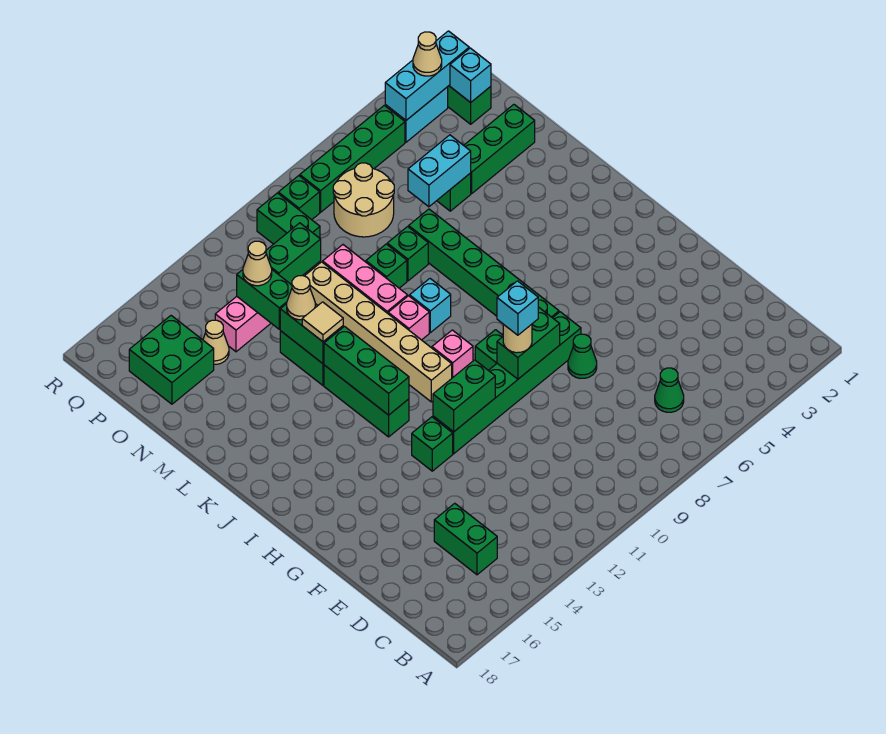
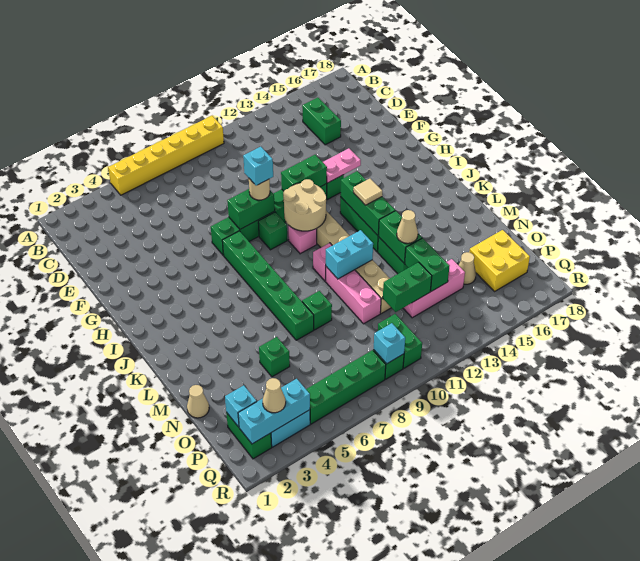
none -> yellow 1x6 brick [108,116,224,195]
green 1x1 cone [655,368,684,412] -> none
green 1x1 cone [568,334,597,378] -> none
none -> pink 1x2 plate [323,148,361,183]
cyan 1x1 brick [410,279,451,333] -> cyan 1x1 brick moved to [374,323,405,364]
tan 1x1 tile [302,302,343,342] -> tan 1x1 tile moved to [353,179,382,205]
green 1x1 brick [366,244,407,288] -> none
green 1x3 brick [464,105,535,193] -> none
cyan 1x2 brick [408,135,471,207] -> cyan 1x2 brick moved to [326,230,373,279]
tan 2x2 round brick [333,163,394,237] -> tan 2x2 round brick moved to [283,179,326,231]
tan 1x1 cone [243,241,272,286] -> tan 1x1 cone moved to [187,385,209,418]
green 2x2 brick [129,316,214,404] -> yellow 2x2 brick [469,230,530,291]

